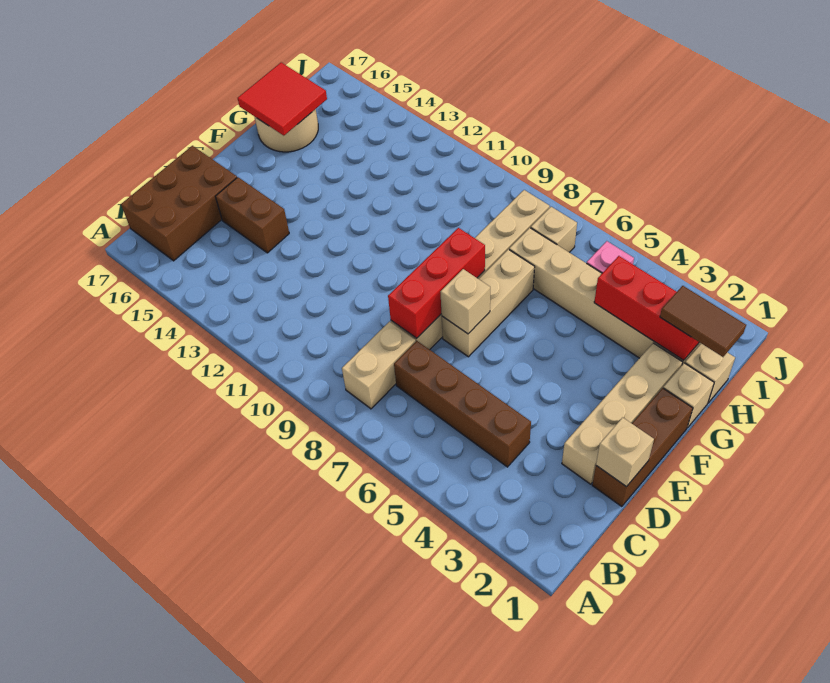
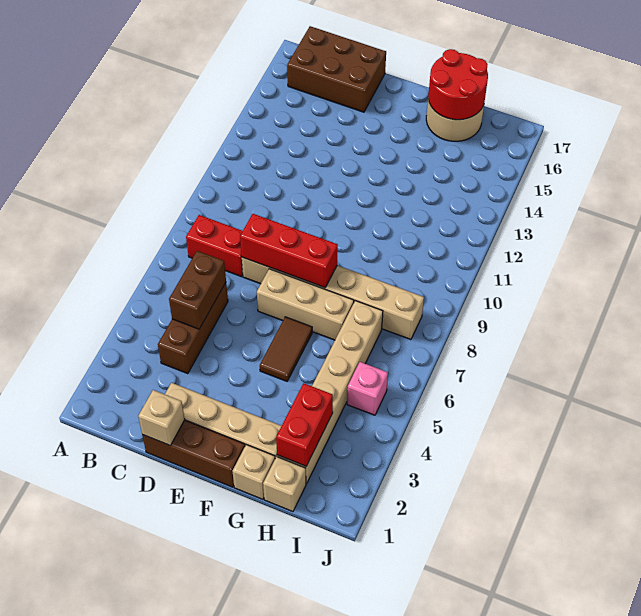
tan 1x2 brick [342,322,416,409] -> red 1x2 brick [186,215,243,277]
brown 1x4 brick [394,341,531,467] -> brown 1x3 brick [158,283,228,374]
brown 1x2 brick [215,177,289,253] -> brown 1x2 brick moved to [169,251,226,329]
tan 1x1 brick [441,269,490,334] -> none
red 2x2 tile [238,63,327,136] -> red 2x2 round brick [428,49,488,120]
brown 1x2 tile [660,286,746,357] -> brown 1x2 tile moved to [260,317,312,381]
red 1x3 brick [594,256,699,360] -> red 1x2 brick [276,383,333,466]
tan 1x1 brick [531,207,577,252] -> none

